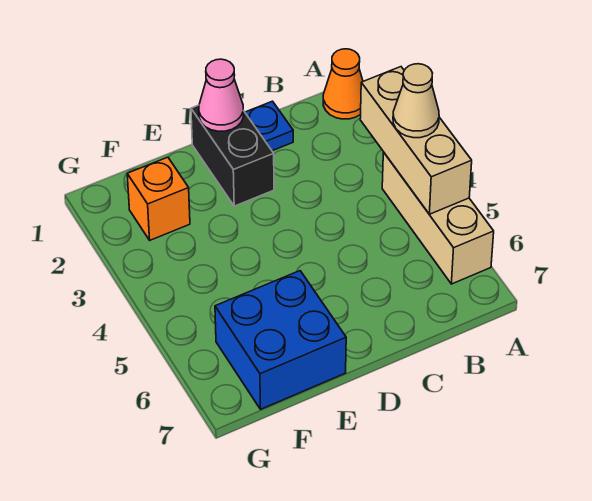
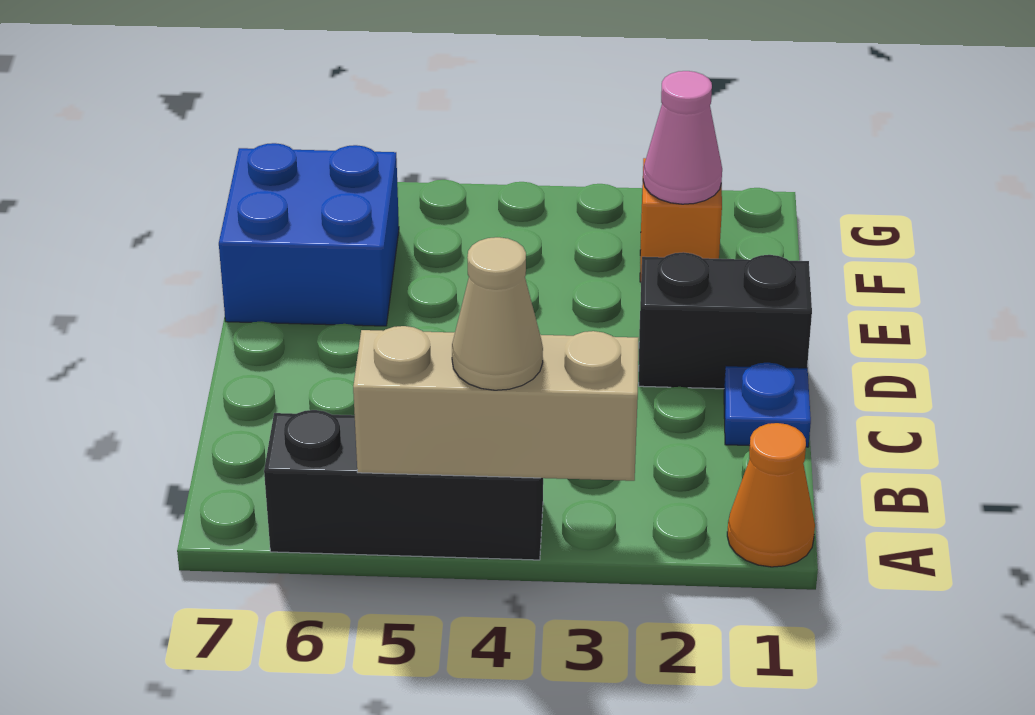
tan 1x3 brick [382,152,494,284] -> black 1x3 brick [264,410,543,560]
pink 1x1 cone [199,59,244,131] -> pink 1x1 cone moved to [643,71,722,204]

